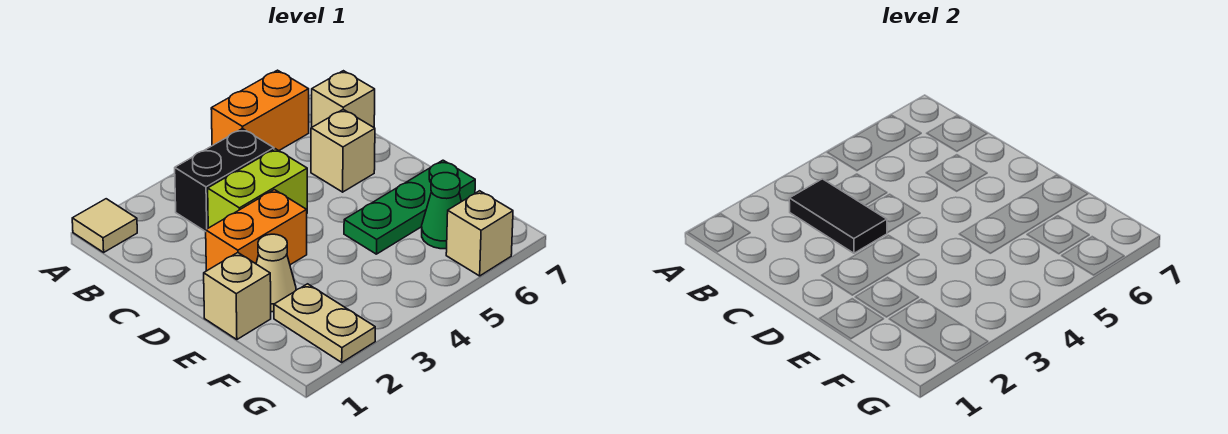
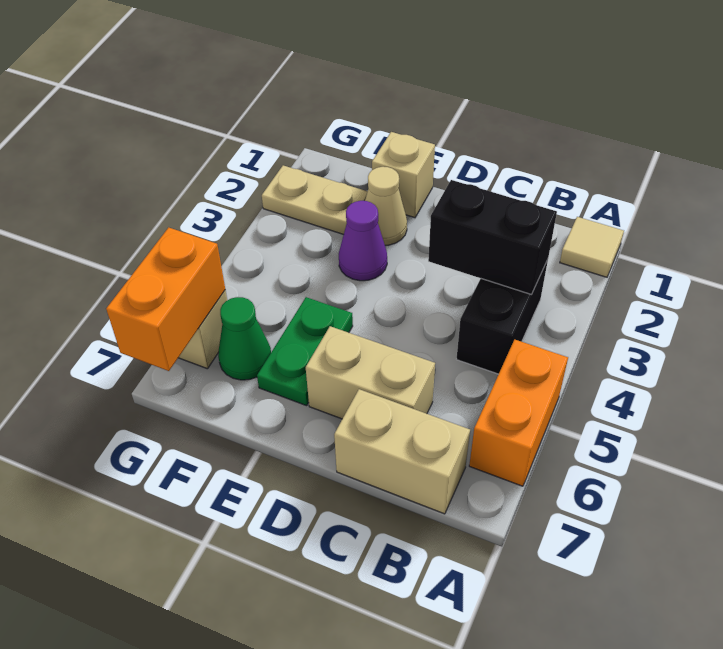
black 1x2 tile [789,179,887,253] -> black 1x2 brick [428,180,557,295]
tan 1x1 brick [312,71,375,127] -> tan 1x2 brick [334,389,470,514]
lime 1x2 brick [208,149,307,228] -> none
tan 1x1 brick [311,110,375,192] -> tan 1x2 brick [306,326,435,419]
orange 1x2 brick [206,190,307,271] -> orange 1x2 brick moved to [106,227,225,371]
none -> purple 1x1 cone [339,201,387,281]
green 1x3 plate [344,160,475,254] -> green 1x2 plate [257,297,353,406]

